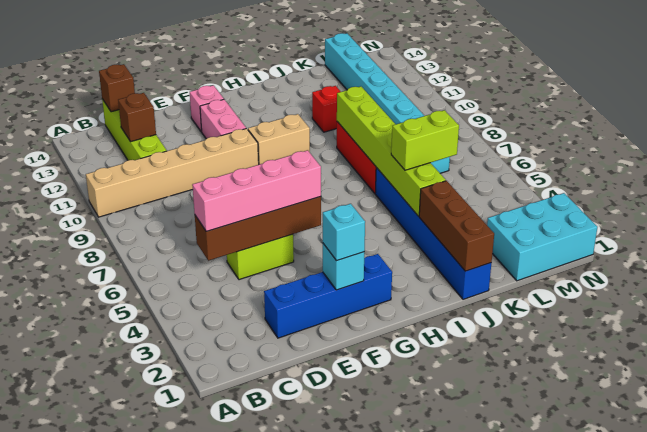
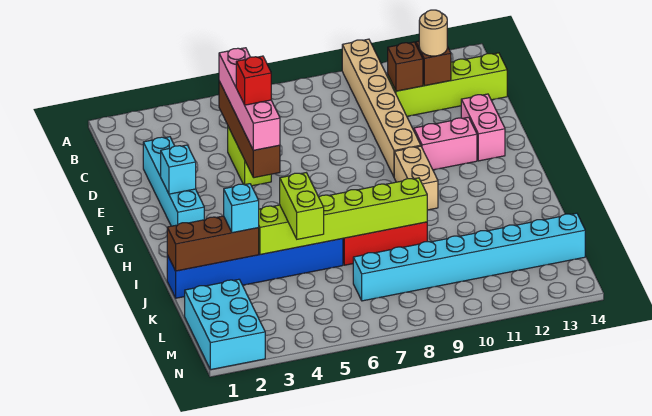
none -> tan 1x1 round brick [419,10,447,56]
brown 1x1 brick [99,64,135,112] -> brown 1x1 brick moved to [388,42,423,91]
blue 1x4 brick [264,254,392,338] -> cyan 1x4 brick [143,137,204,226]
cyan 1x1 brick [323,204,365,261] -> cyan 1x1 brick moved to [224,184,259,233]
pink 1x1 brick [190,85,224,132] -> pink 1x2 brick [461,94,505,161]
red 1x1 brick [312,86,341,132] -> red 1x1 brick moved to [236,56,271,105]

